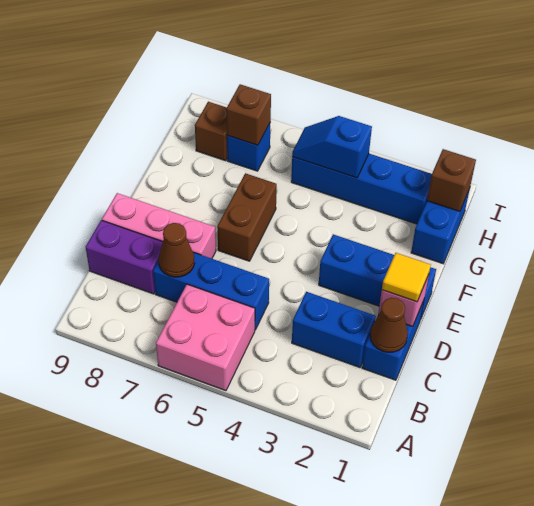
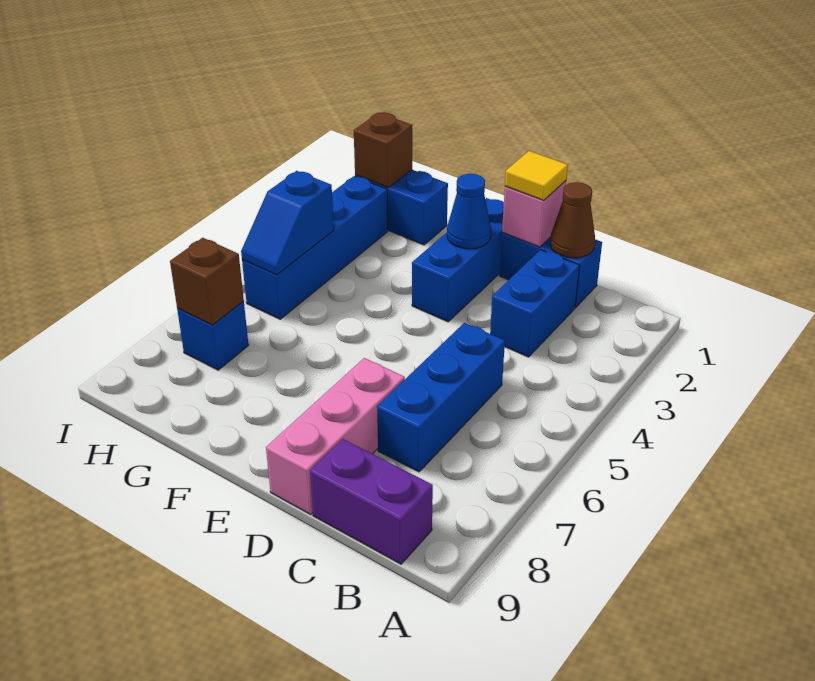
pink 2x2 brick [156,284,255,391] -> none
brown 1x1 cone [159,223,195,277] -> none
purple 1x2 brick [86,220,163,294] -> purple 1x2 brick turned to [310,439,433,564]
none -> blue 1x1 cone [447,174,491,249]
brown 1x2 brick [217,173,277,261] -> none
brown 1x1 brick [195,102,227,161] -> none

